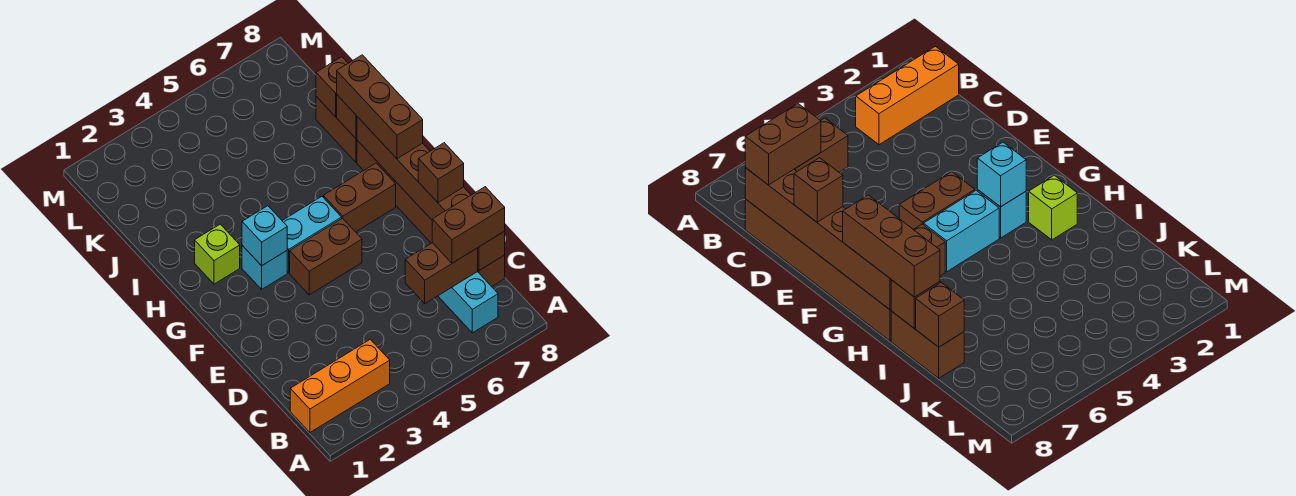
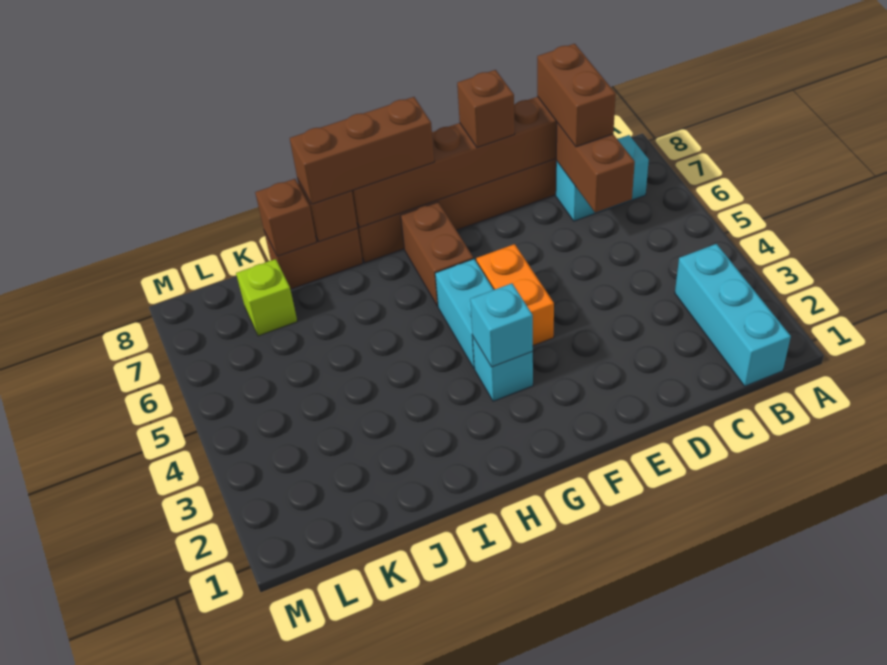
orange 1x3 brick [290,339,390,432] -> cyan 1x3 brick [675,244,791,386]
brown 1x2 brick [290,218,362,295] -> orange 1x2 brick [476,244,554,346]
lime 1x1 brick [195,224,240,284] -> lime 1x1 brick moved to [236,259,297,336]

